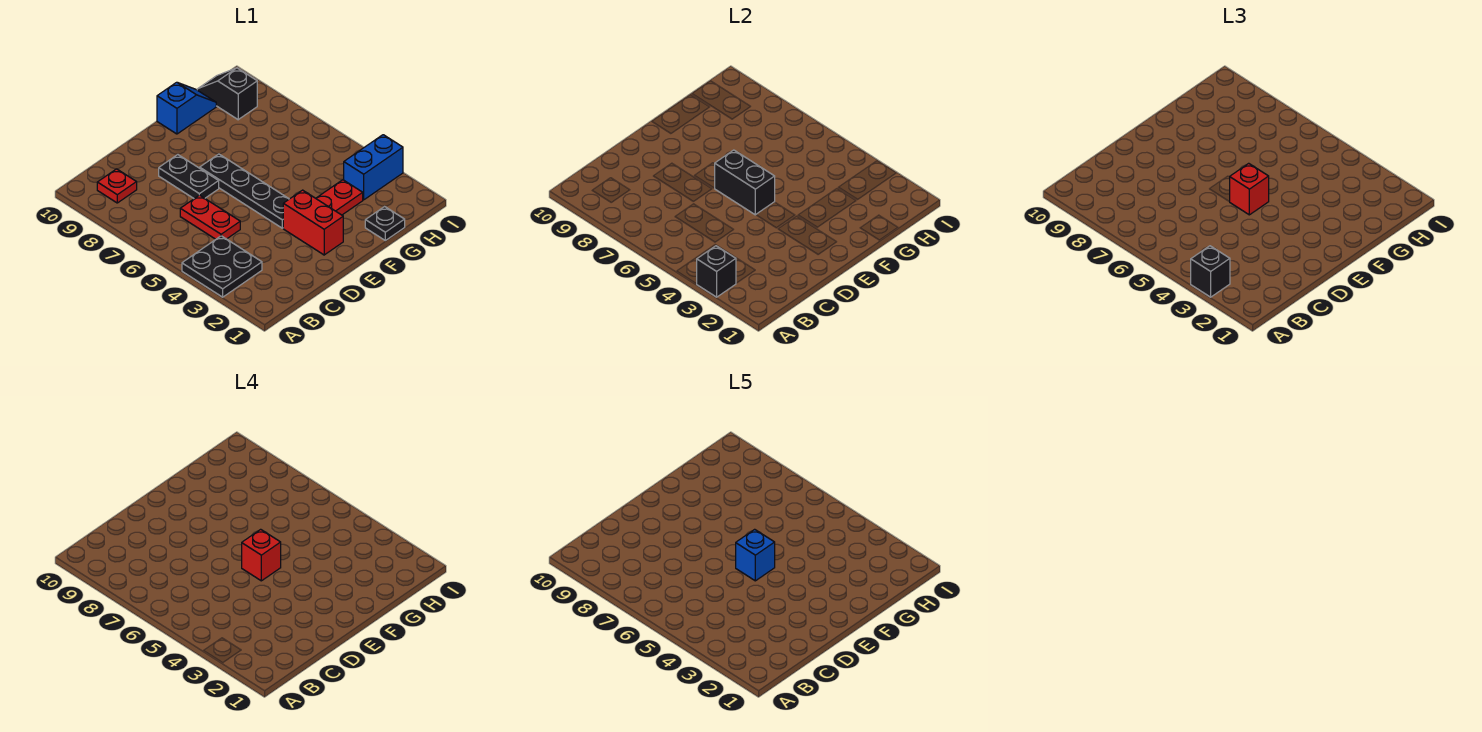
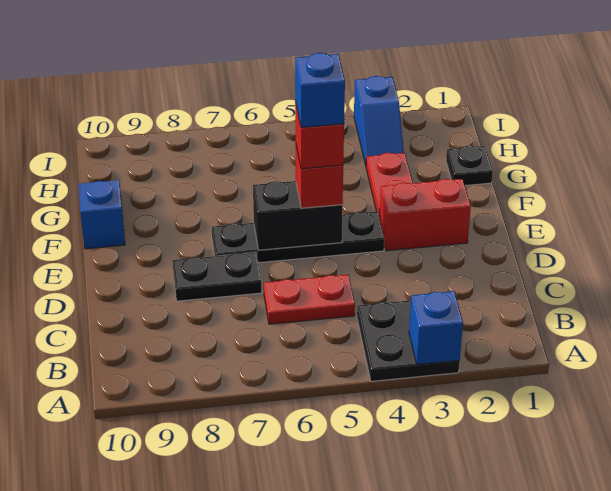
black 1x1 brick [697,246,736,297] -> blue 1x1 brick [409,291,463,365]
black 1x1 brick [1191,246,1230,297] -> none
red 1x1 plate [97,169,137,203] -> none
blue 1x2 brick [344,135,403,200] -> blue 1x2 slope [354,76,404,165]
black 1x2 slope [197,68,257,120] -> none

